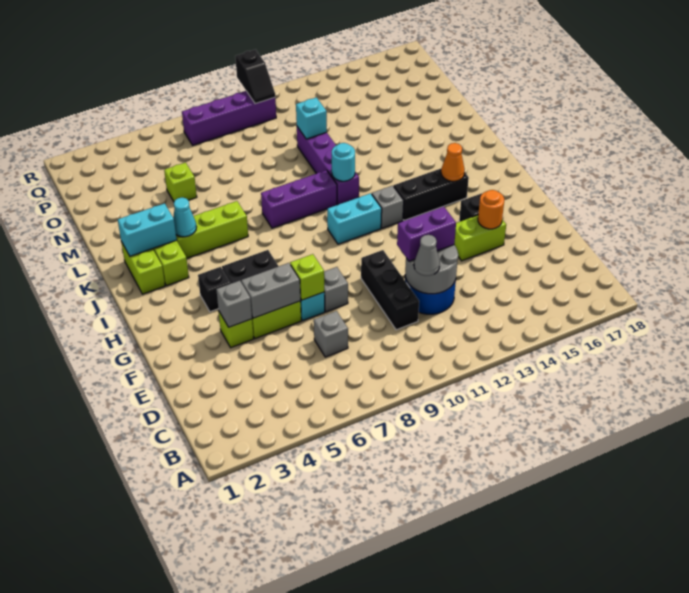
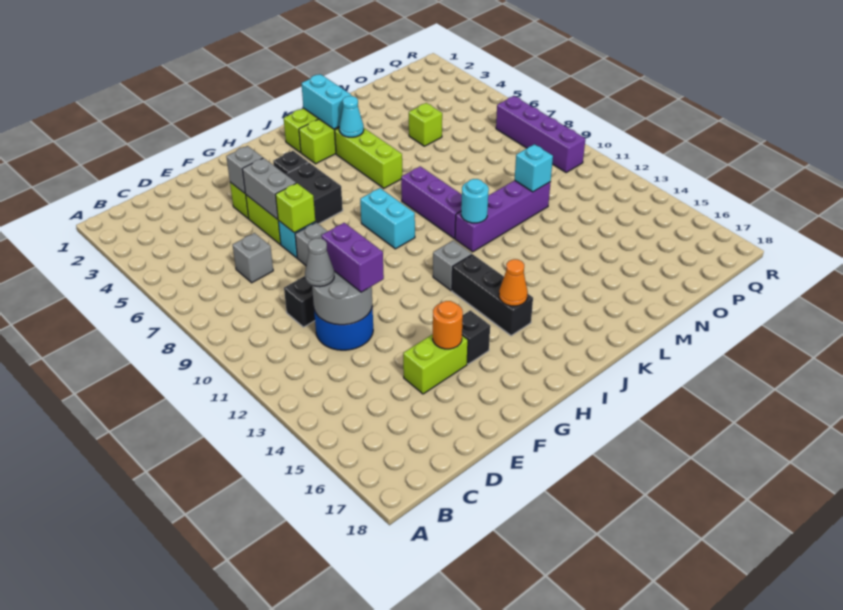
lime 1x2 brick [454,215,506,261] -> lime 1x2 brick turned to [403,334,468,394]
cyan 1x2 brick [327,193,382,244] -> cyan 1x2 brick moved to [360,188,415,249]
black 1x2 slope [235,50,275,104] -> none

